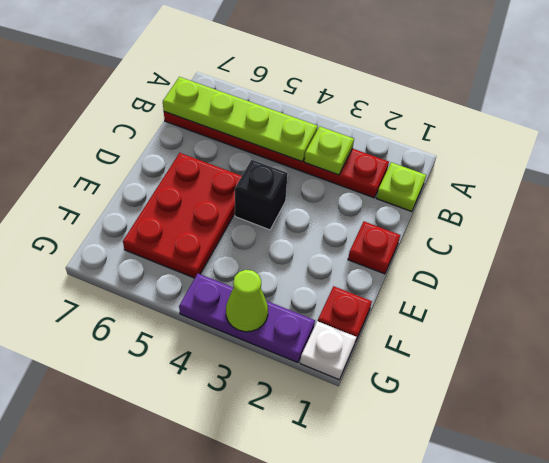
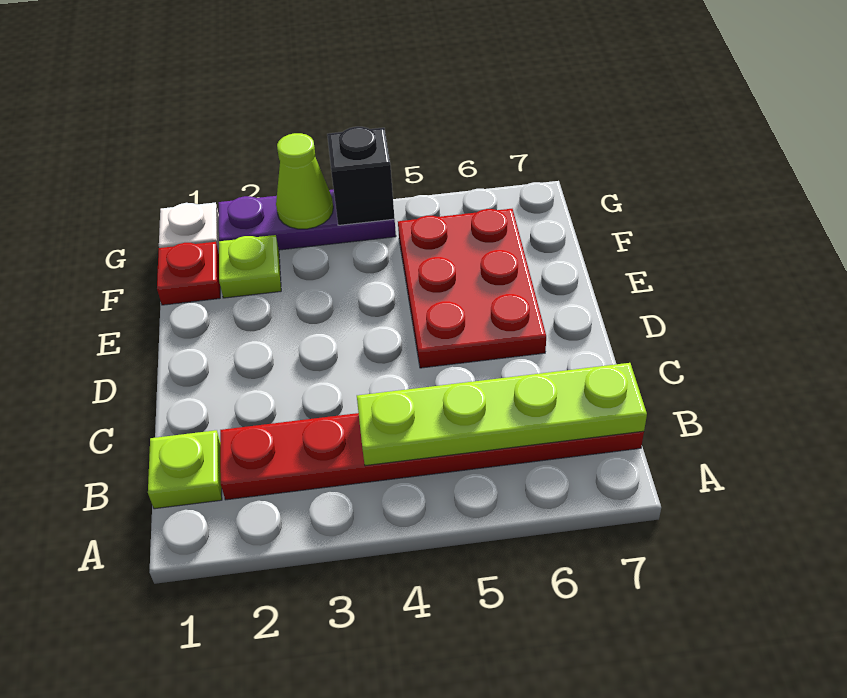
lime 1x1 plate [304,126,354,175] -> lime 1x1 plate moved to [219,235,281,298]
red 1x1 plate [348,222,400,274] -> none
black 1x1 brick [235,160,288,230] -> black 1x1 brick moved to [327,127,395,225]

